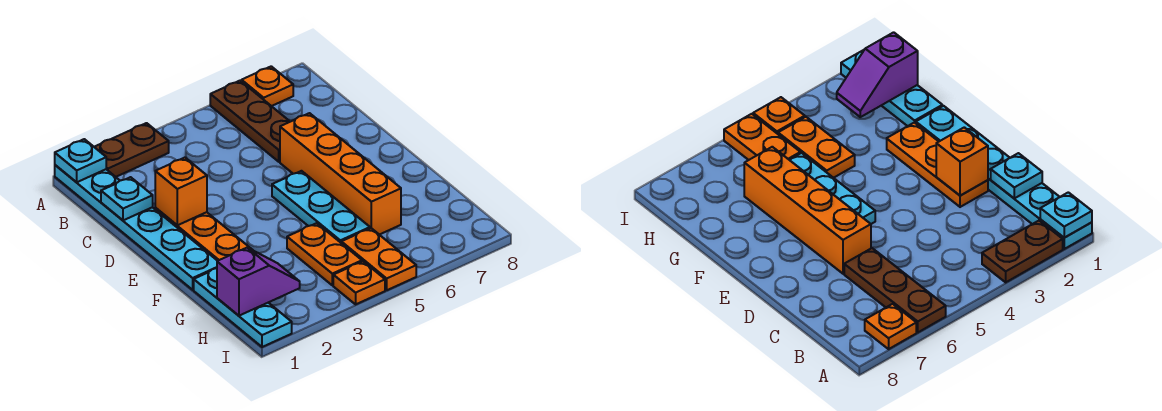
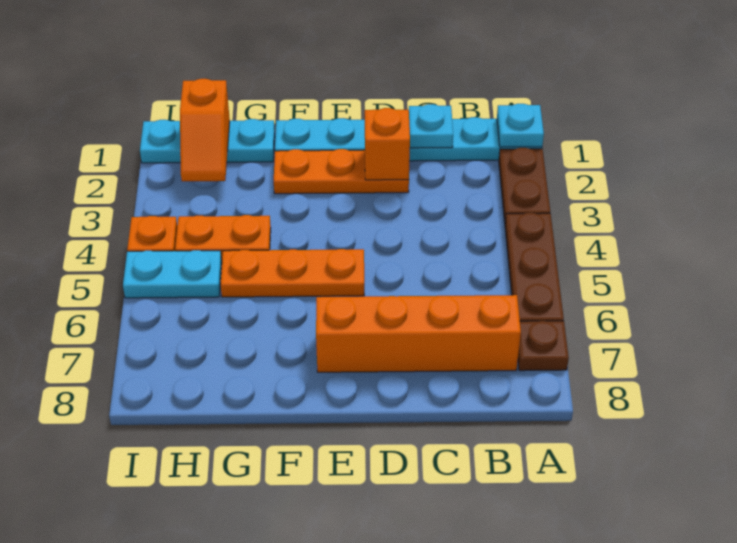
brown 1x3 plate [210,81,290,162] -> brown 1x3 plate turned to [505,213,564,321]
orange 1x1 plate [242,66,293,106] -> brown 1x1 plate [518,321,569,371]
orange 1x4 brick [280,113,401,235] -> orange 1x4 brick moved to [316,295,521,372]
cyan 1x3 plate [272,171,370,243] -> orange 1x3 plate [220,249,364,297]
purple 1x2 slope [217,248,300,316] -> orange 1x2 slope [180,79,230,181]
orange 1x2 plate [341,228,416,290] -> cyan 1x2 plate [123,250,222,298]

